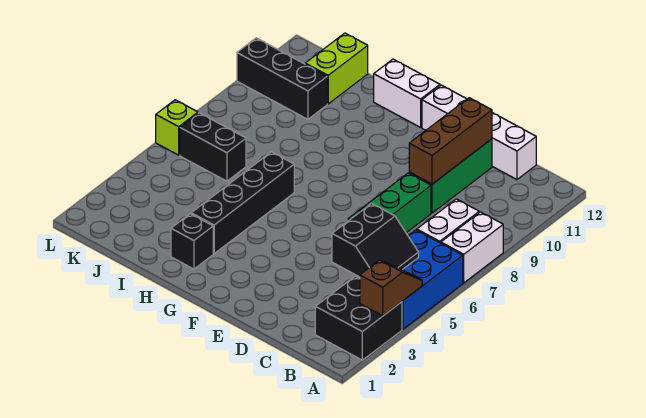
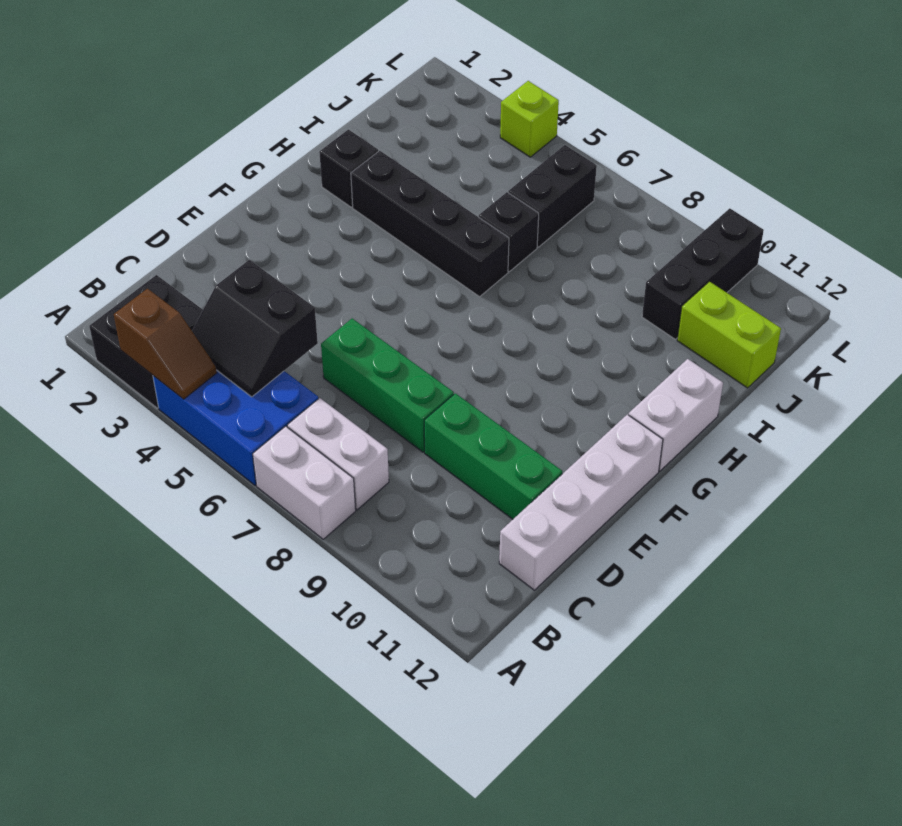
brown 1x3 brick [409,98,492,184] -> none
none -> black 1x1 brick [479,192,539,272]
lime 1x1 brick [156,100,198,155] -> lime 1x1 brick moved to [500,81,559,157]

